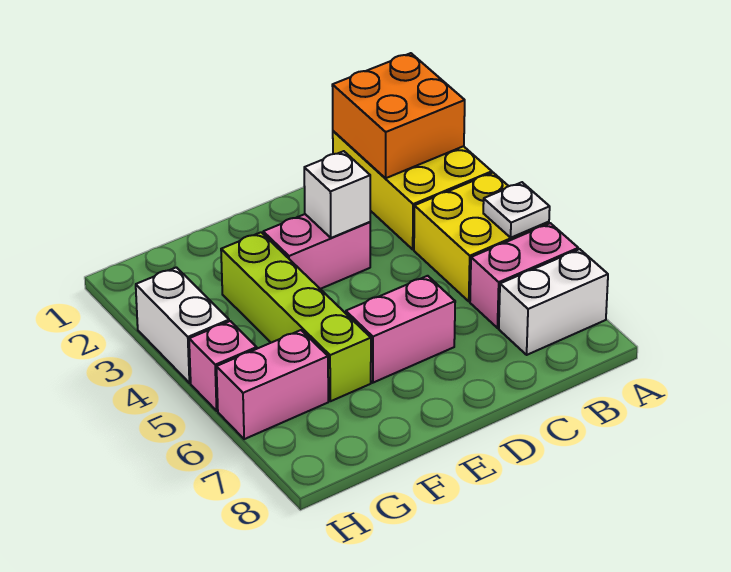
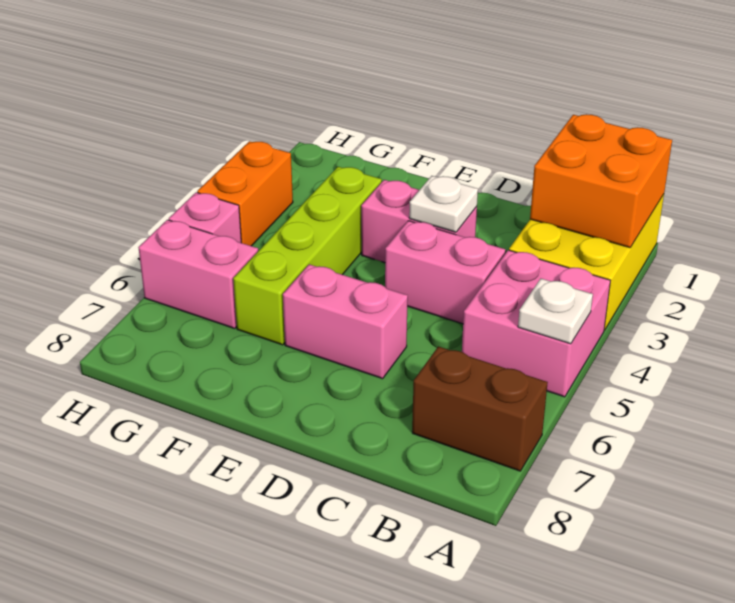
yellow 2x2 brick [414,173,549,301] -> pink 2x2 brick [462,250,610,397]
pink 1x2 brick [470,223,578,328] -> pink 1x2 brick moved to [385,221,506,324]
white 1x2 brick [499,249,608,355] -> brown 1x2 brick [412,347,548,471]
white 1x1 brick [304,151,370,238] -> white 1x1 plate [409,176,478,232]
white 1x2 brick [136,267,229,383] -> orange 1x2 brick [197,141,293,246]

